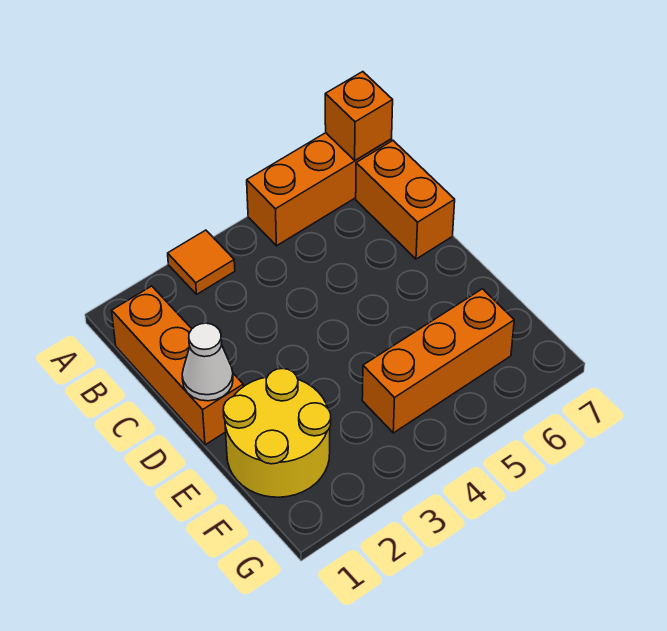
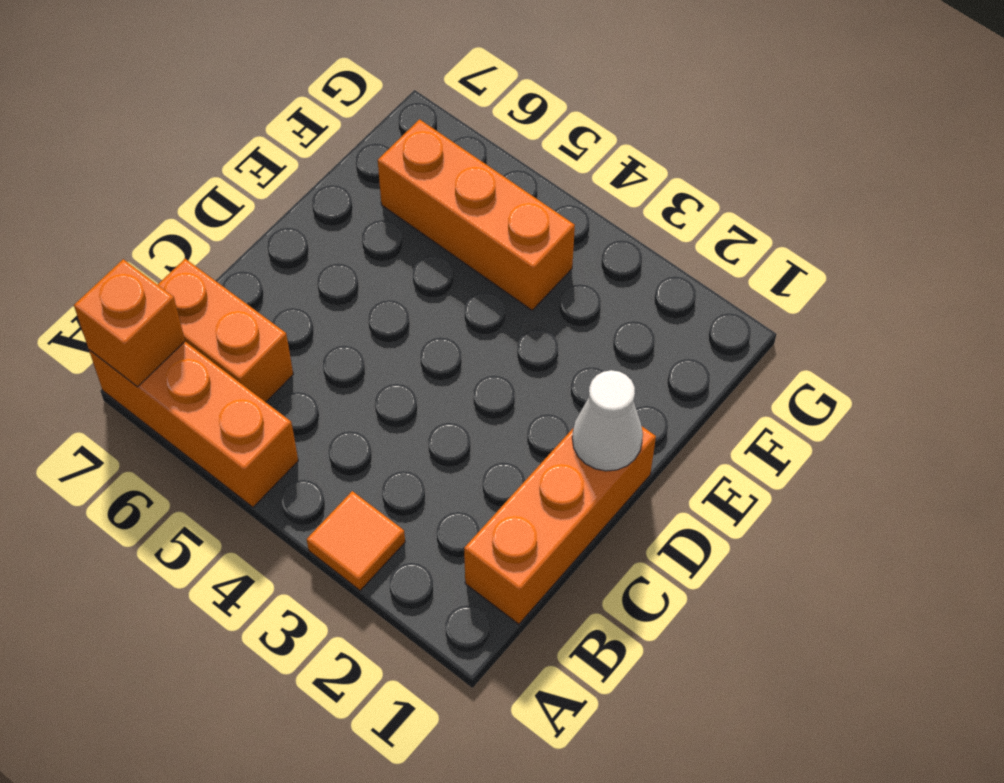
orange 1x2 brick [356,141,455,259] -> orange 1x2 brick turned to [158,259,293,402]
yellow 2x2 round brick [223,368,331,497] -> none

